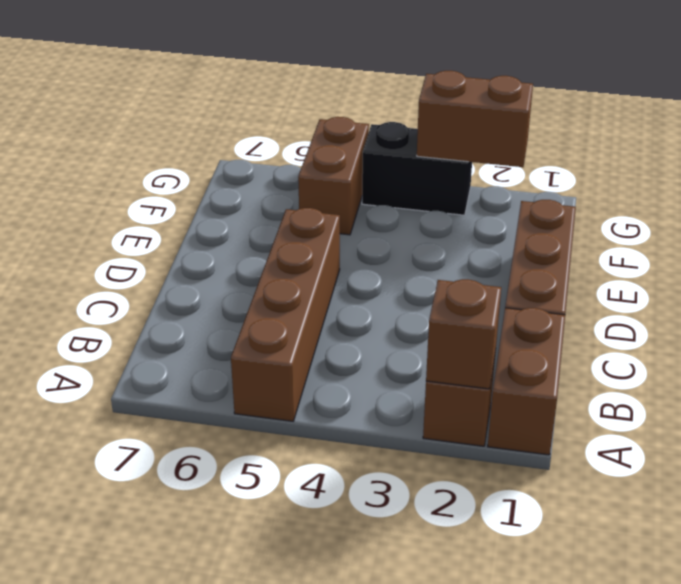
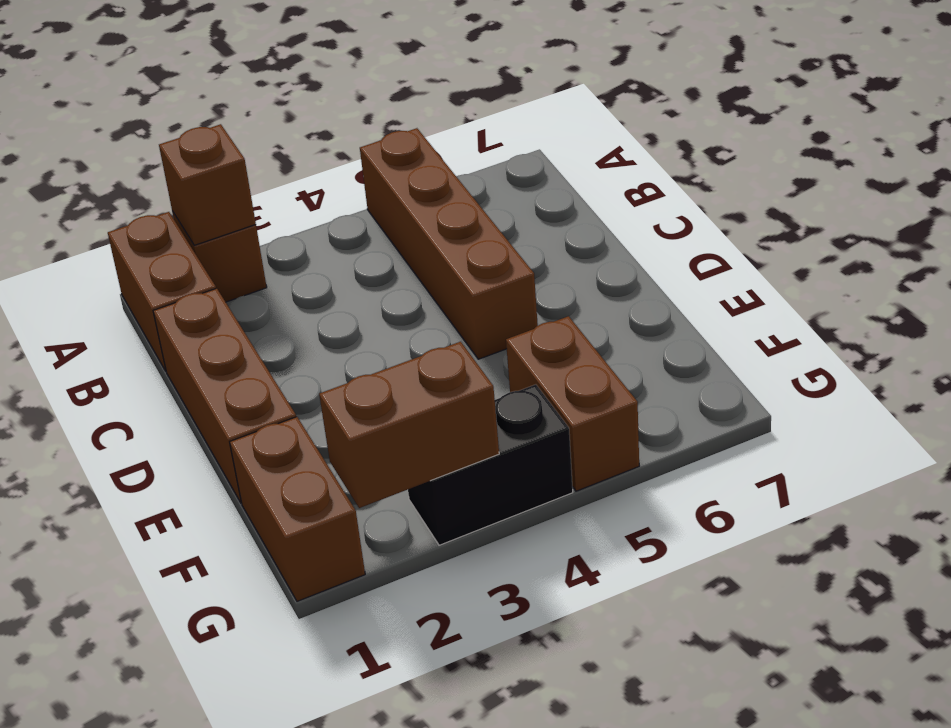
none -> brown 1x2 brick [230,417,365,601]

